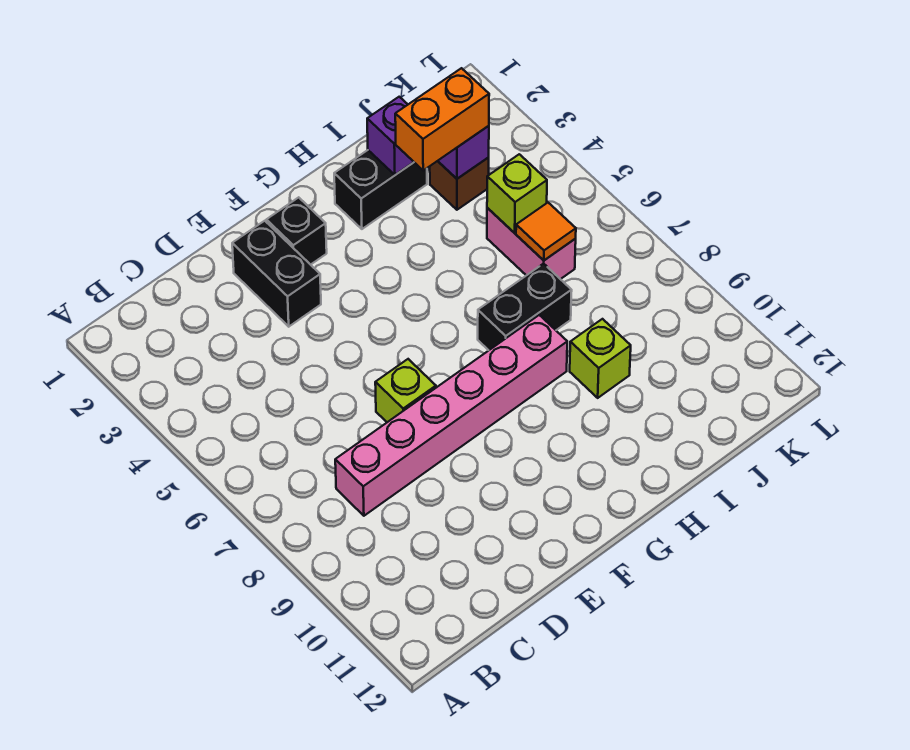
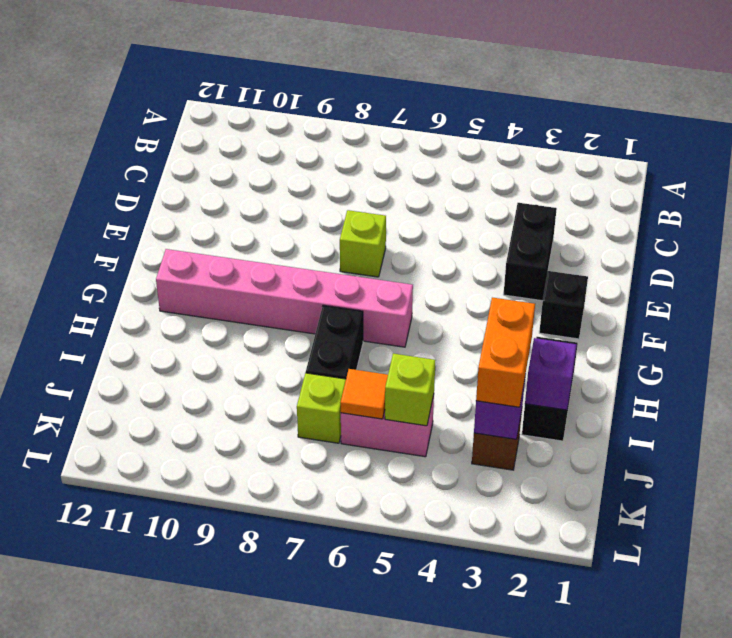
pink 1x6 brick [335,315,567,516] -> pink 1x6 brick turned to [156,249,413,347]
black 1x2 brick [232,221,321,327] -> black 1x2 brick turned to [504,203,557,301]
lime 1x1 brick [570,319,631,398] -> lime 1x1 brick moved to [297,373,346,443]

